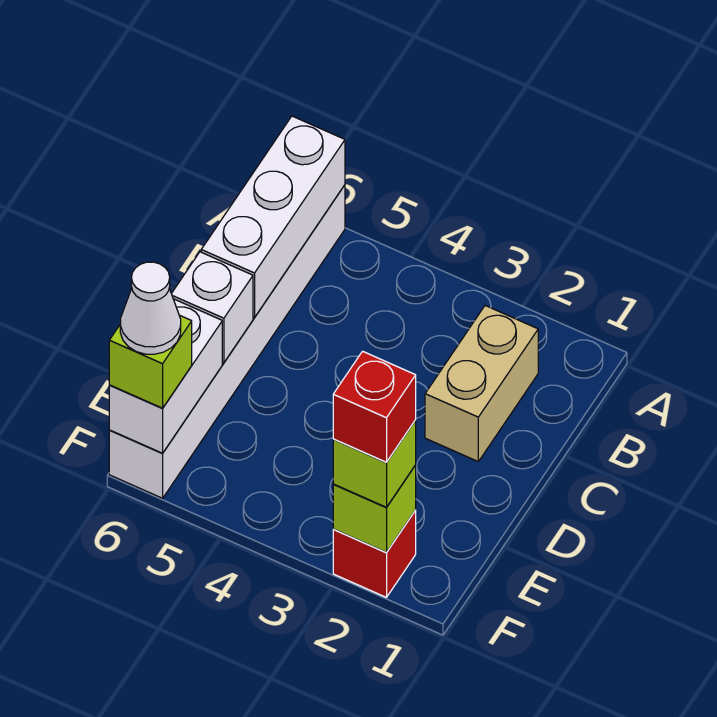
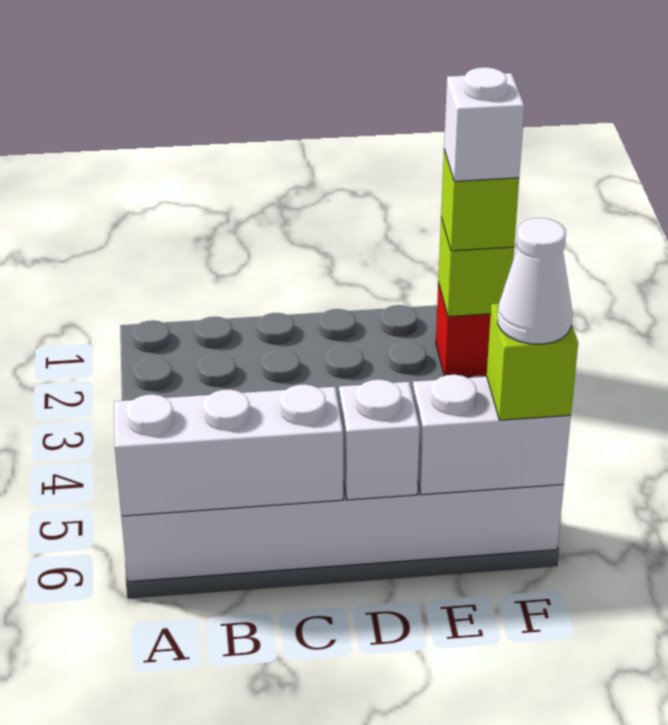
tan 1x2 brick [425,306,538,461] -> none
red 1x1 brick [333,351,416,462] -> white 1x1 brick [444,67,525,181]

